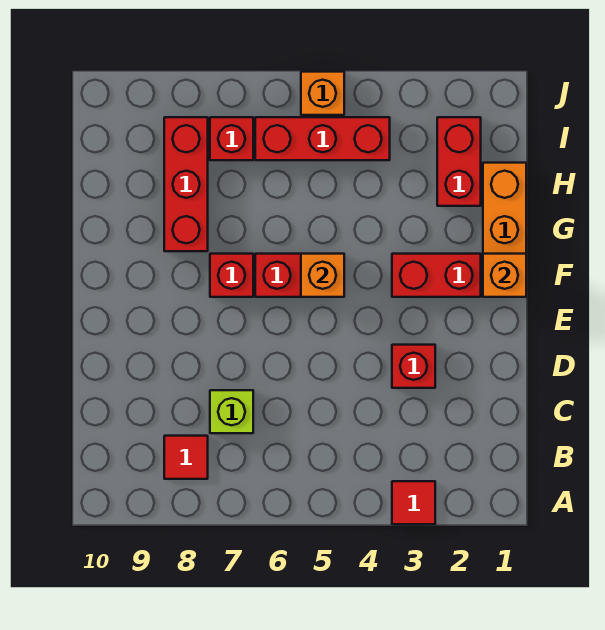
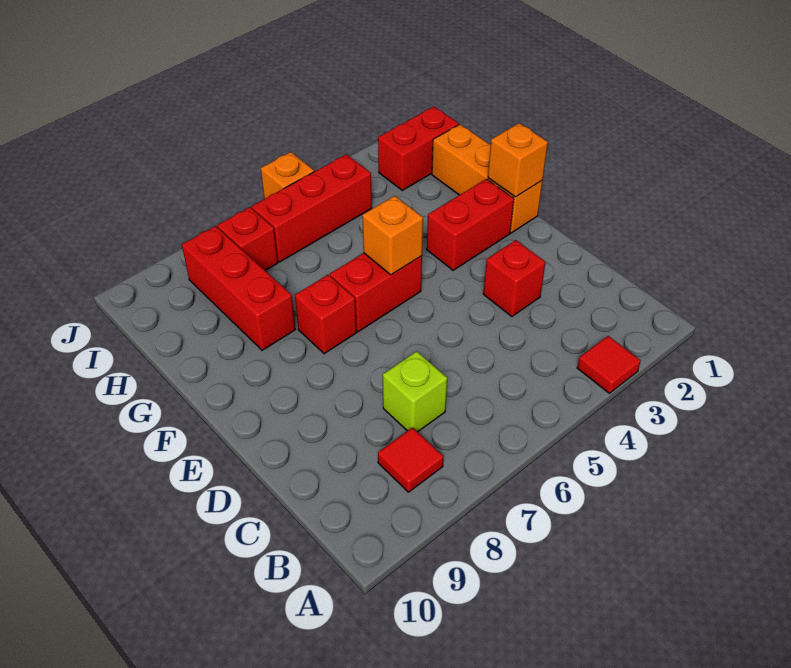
red 1x2 brick [437,117,481,206] -> red 1x2 brick turned to [378,107,459,190]

